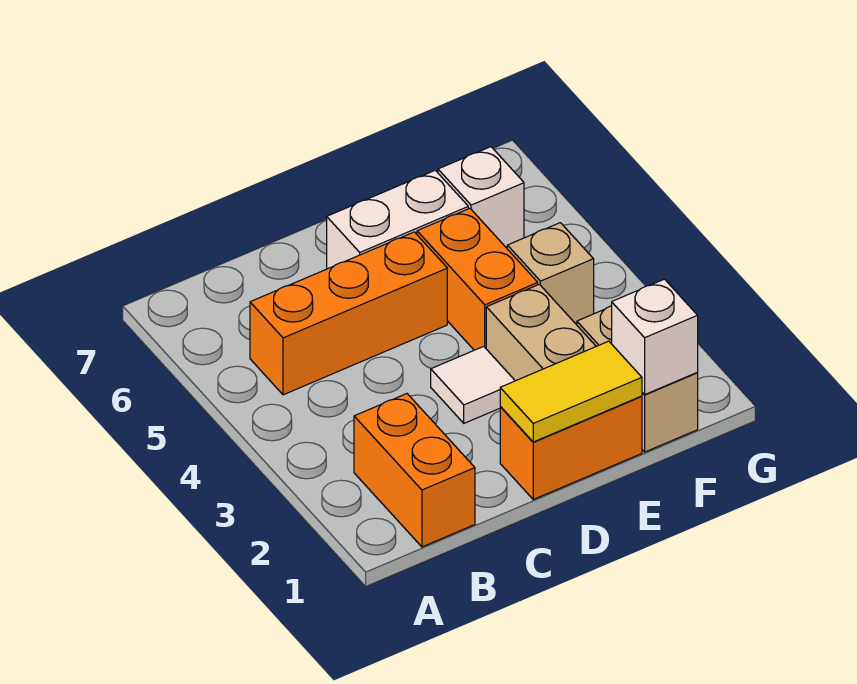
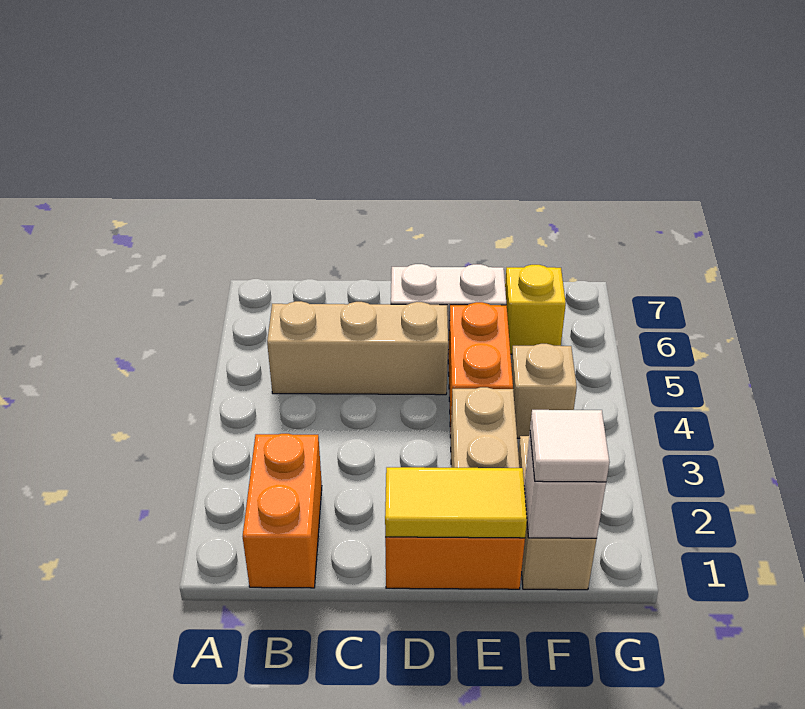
orange 1x3 brick [250,232,447,395] -> tan 1x3 brick [267,301,448,395]
white 1x1 tile [431,346,515,423] -> white 1x1 tile moved to [530,410,610,482]
white 1x1 brick [438,147,524,247] -> yellow 1x1 brick [505,265,566,354]

